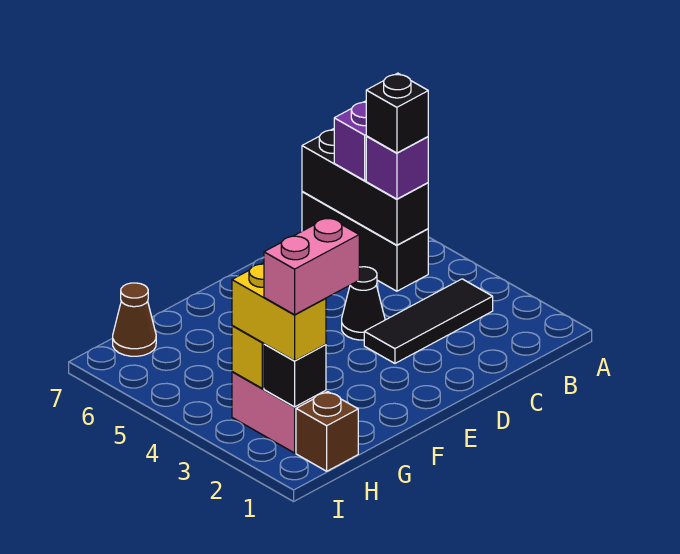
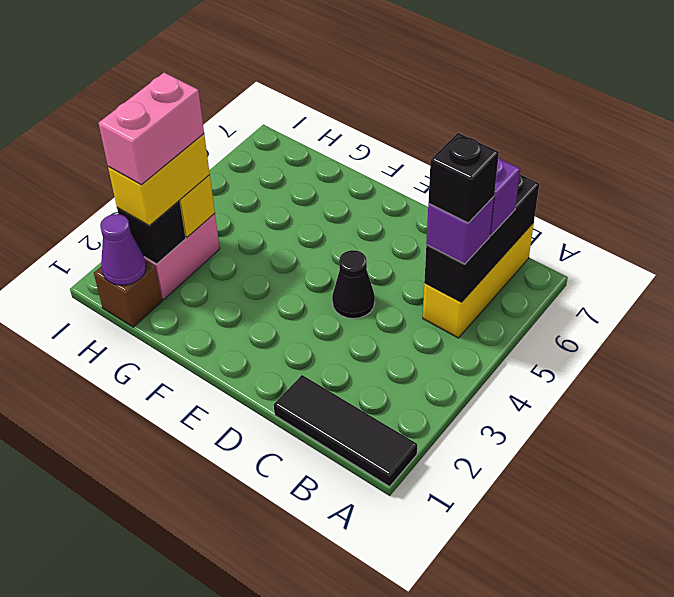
black 1x3 tile [364,279,493,363] -> black 1x3 tile moved to [274,375,417,487]
black 1x3 brick [302,192,428,291] -> yellow 1x3 brick [423,222,534,338]
pink 1x2 brick [264,217,359,315] -> pink 1x2 brick turned to [99,73,204,185]
none -> purple 1x1 cone [100,214,146,285]
brown 1x1 cone [113,283,156,356] -> none

